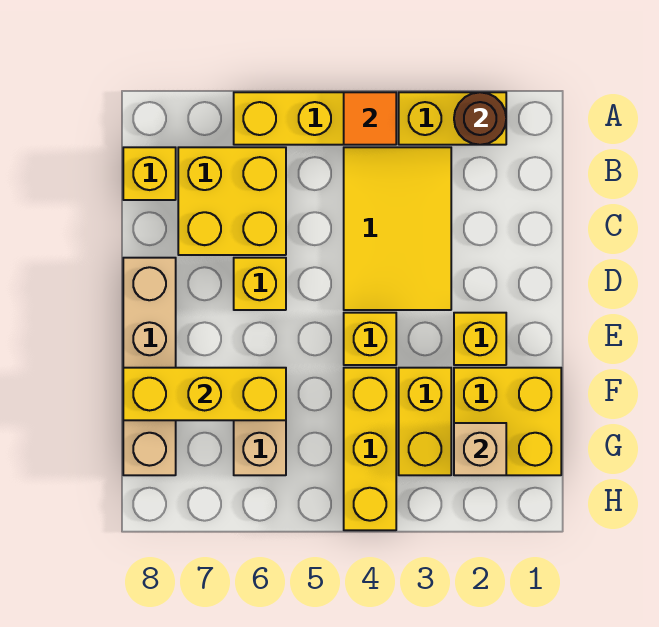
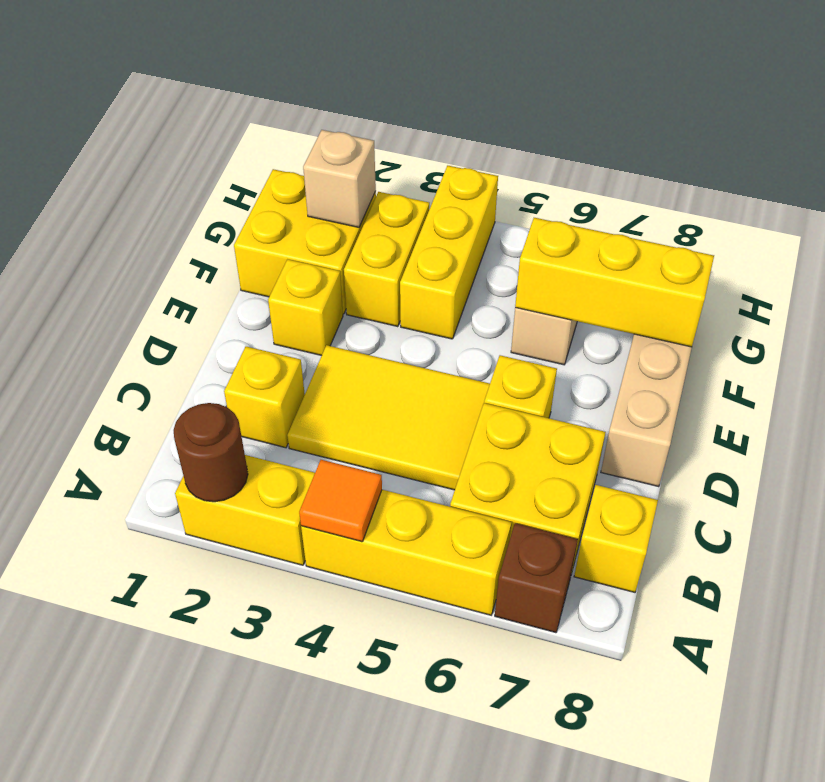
none -> brown 1x1 brick [495,523,578,633]
yellow 2x3 tile [344,147,451,310] -> yellow 2x3 tile turned to [287,345,490,490]
yellow 1x1 brick [344,313,396,365] -> yellow 1x1 brick moved to [224,347,305,448]

